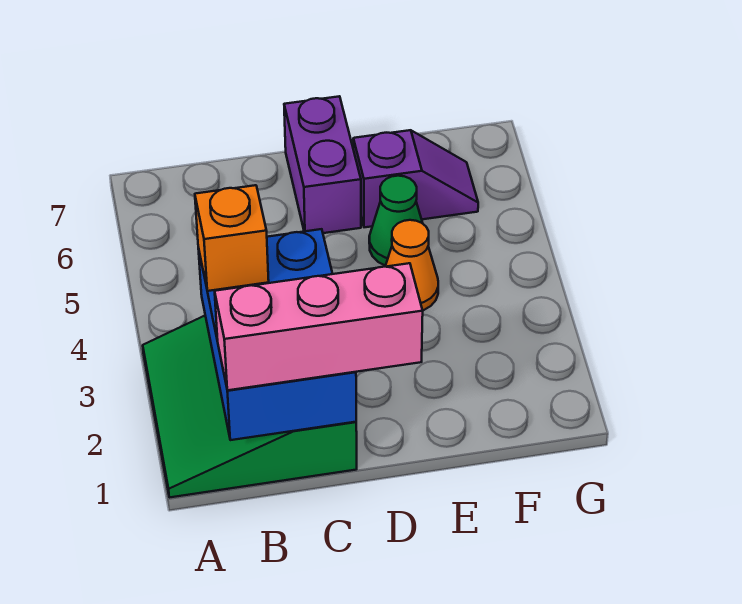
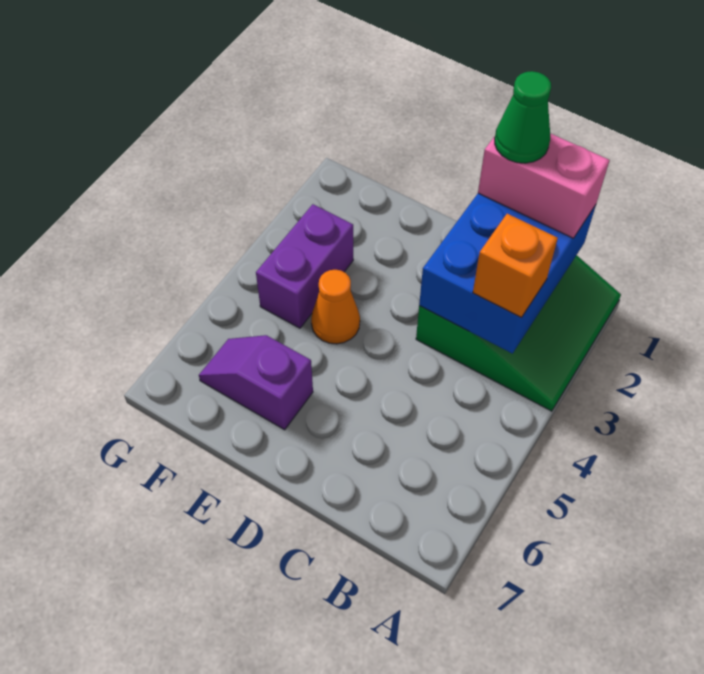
pink 1x3 brick [215,263,423,390] -> pink 1x2 brick [478,133,610,238]
purple 1x2 brick [284,96,361,233] -> purple 1x2 brick moved to [256,204,353,328]
green 1x1 cone [369,176,422,266] -> green 1x1 cone moved to [495,71,551,163]

